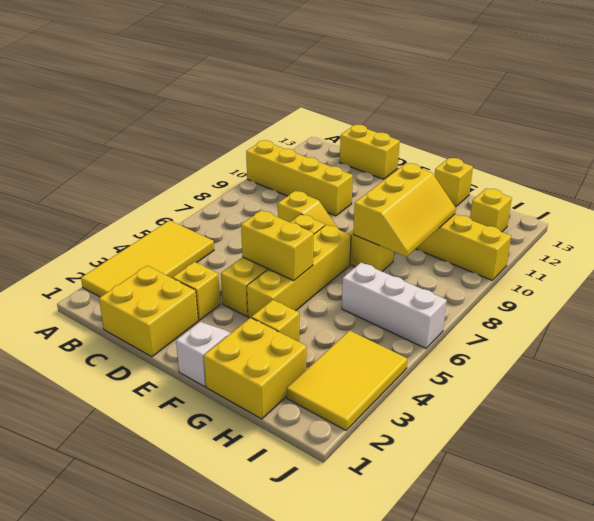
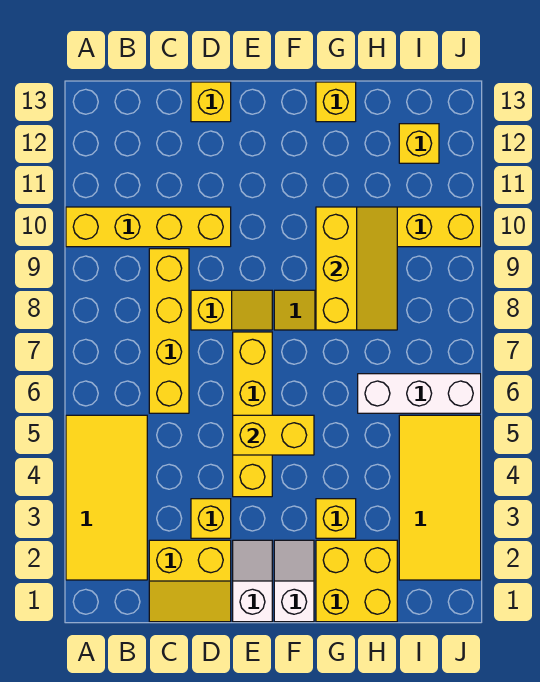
yellow 2x2 brick [99,266,198,357] -> yellow 2x2 slope [149,540,231,622]
yellow 1x2 brick [340,125,400,179] -> yellow 1x1 brick [191,82,231,122]
none -> white 1x2 slope [233,540,272,622]
yellow 1x4 brick [247,225,351,318] -> yellow 1x4 brick moved to [149,249,189,413]
yellow 2x3 tile [287,330,407,430] -> yellow 2x4 tile [399,415,481,580]

